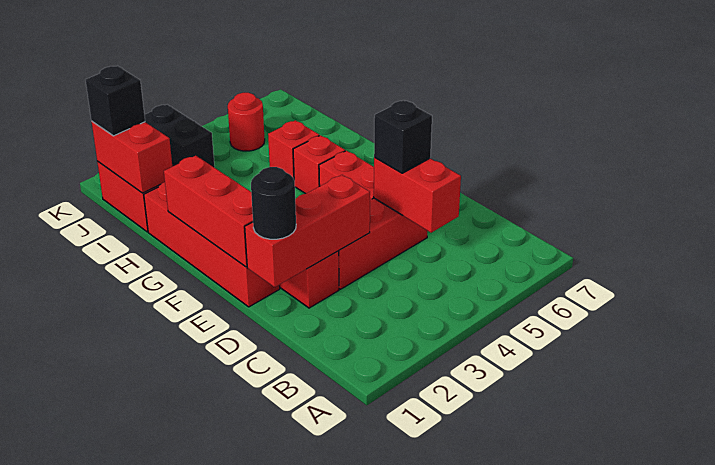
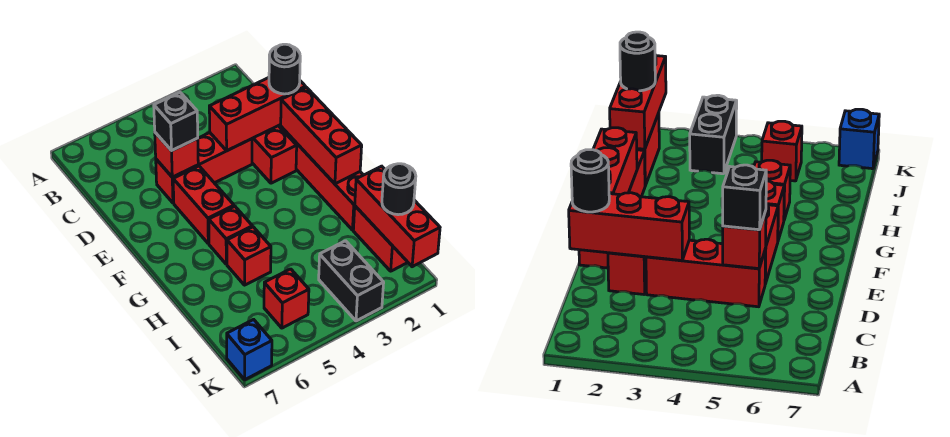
red 1x2 brick [374,157,461,233] -> red 1x1 brick [155,133,198,177]
red 1x2 brick [92,122,172,193] -> red 1x3 brick [355,166,440,267]
black 1x1 brick [86,66,145,136] -> black 1x1 round brick [382,164,416,215]
red 1x1 round brick [228,93,265,151] -> red 1x1 brick [264,269,309,328]
none -> blue 1x1 brick [227,319,272,380]

